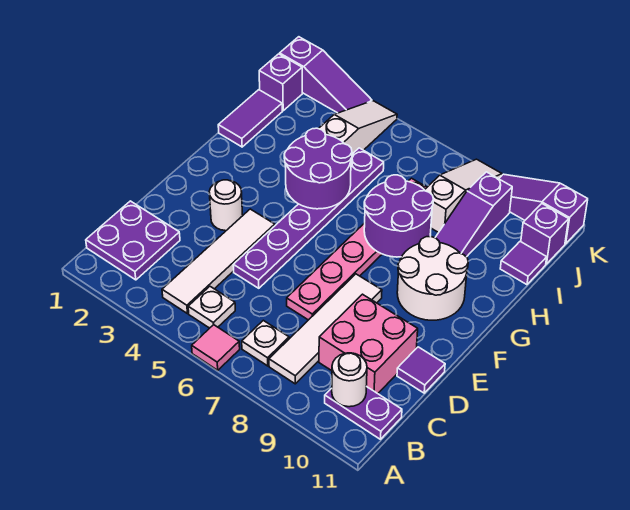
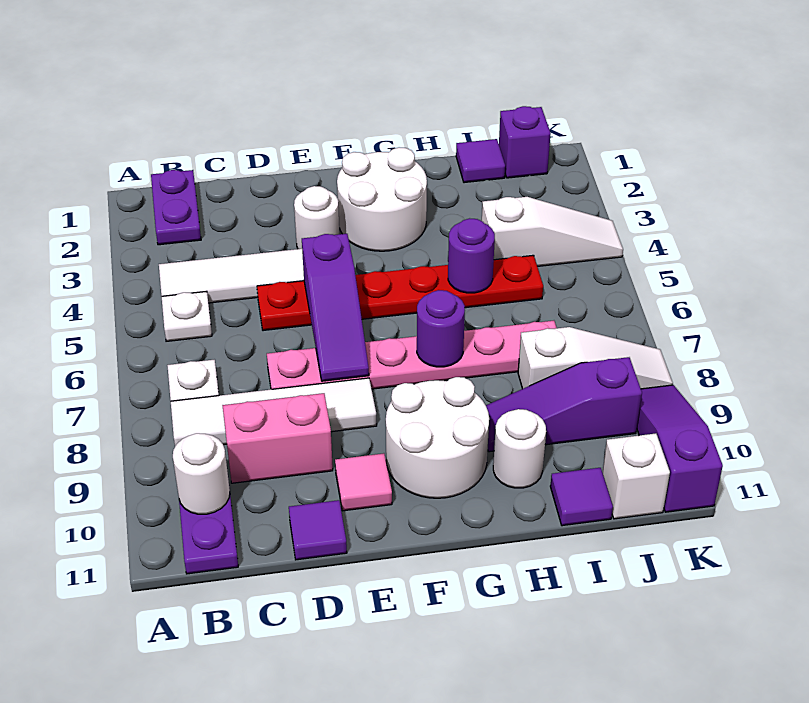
pink 1x1 tile [192,325,240,370] -> pink 1x1 tile moved to [335,453,392,511]
purple 2x2 plate [86,201,180,280] -> purple 1x2 plate [151,170,201,245]
pink 2x2 brick [319,294,418,394] -> pink 1x2 brick [222,393,333,483]
purple 1x6 plate [233,148,384,288] -> red 1x6 plate [257,255,543,331]
none -> white 2x2 round brick [337,147,427,251]
purple 2x2 round brick [284,128,352,209] -> purple 1x1 round brick [448,218,495,293]
purple 2x2 round brick [364,175,433,257] -> purple 1x1 round brick [417,290,465,367]
purple 1x2 tile [218,90,282,147] -> purple 1x1 tile [456,139,505,183]
none -> white 1x1 round brick [493,409,546,488]
purple 1x1 brick [521,204,569,264] -> white 1x1 brick [602,433,670,519]
purple 1x3 slope [280,37,372,113] -> purple 1x3 slope moved to [302,234,369,381]

